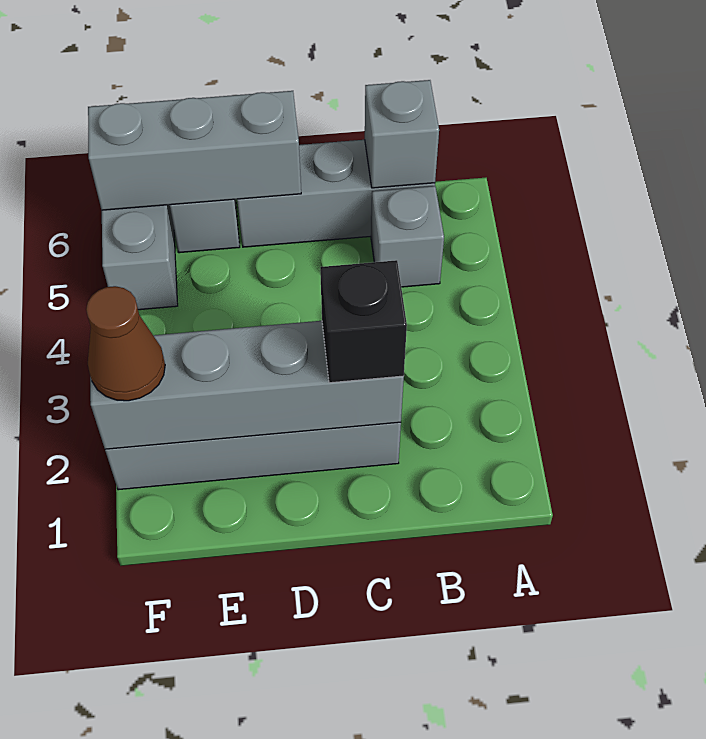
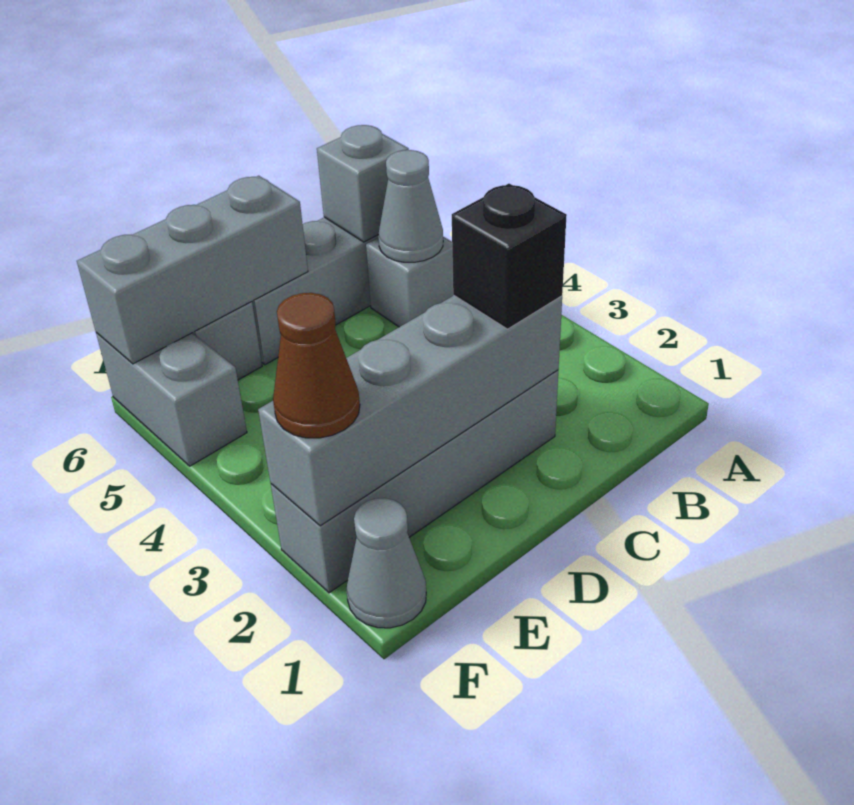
none -> grey 1x1 cone [378,150,443,262]
none -> grey 1x1 cone [346,498,426,628]

